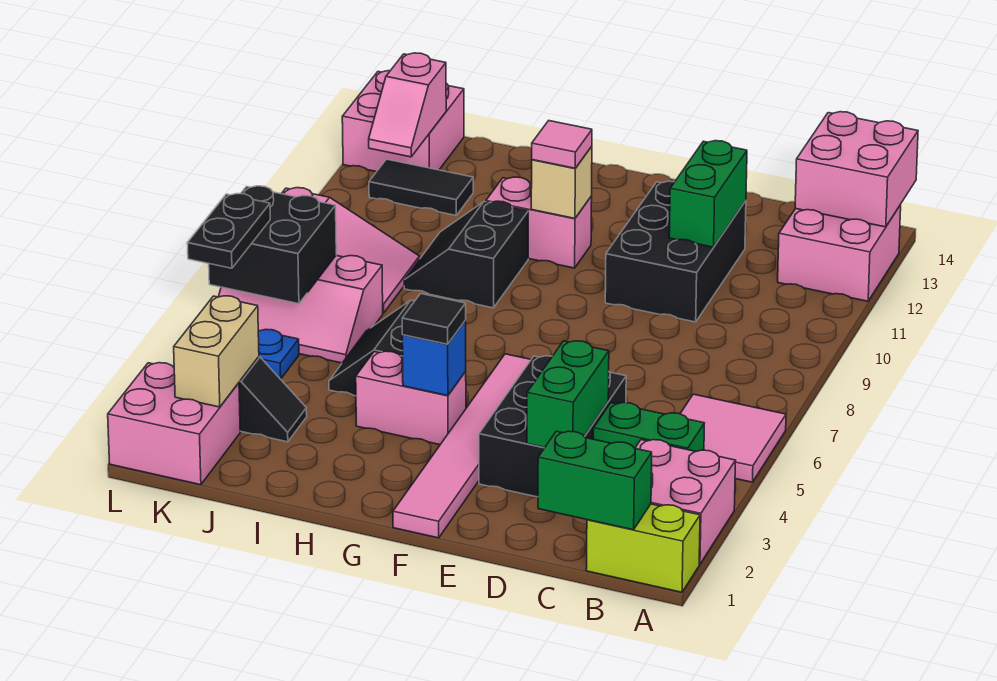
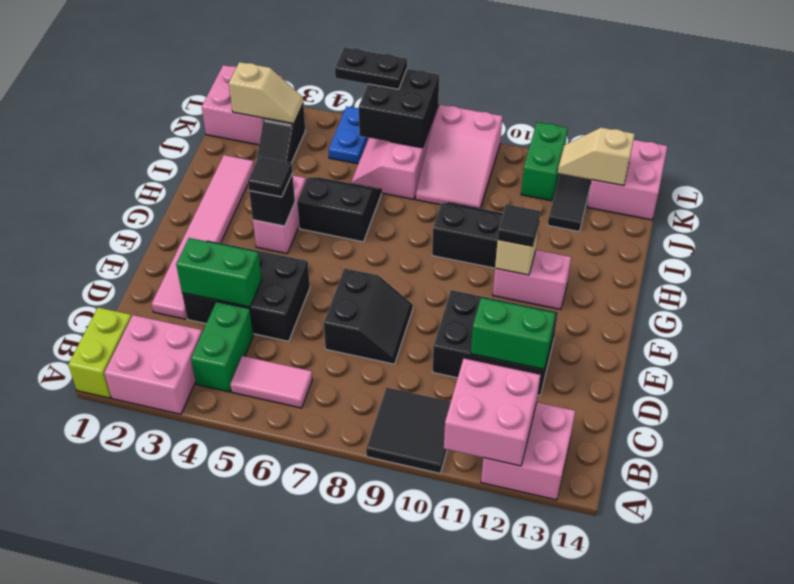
pink 2x2 tile [680,394,786,482] -> pink 1x2 tile [230,356,312,408]
none -> black 2x2 tile [366,387,451,473]
pink 2x2 brick [795,112,918,227] -> pink 2x2 brick moved to [444,359,540,466]
green 1x2 brick [538,431,652,530] -> green 1x2 brick moved to [521,122,568,201]
none -> black 2x2 slope [324,268,413,364]
pink 1x6 tile [393,354,531,538] -> pink 1x6 tile turned to [152,155,254,319]
blue 1x1 brick [402,321,466,396] -> black 1x1 brick [249,174,295,226]
pink 1x2 brick [486,177,592,268] -> pink 1x2 brick turned to [493,250,571,310]
pink 1x1 tile [532,121,592,168] -> black 1x1 tile [498,204,541,246]
tan 1x2 brick [174,296,259,407] -> tan 1x2 slope [229,62,303,124]
pink 1x2 slope [369,53,446,157] -> tan 1x2 slope [558,128,635,186]

